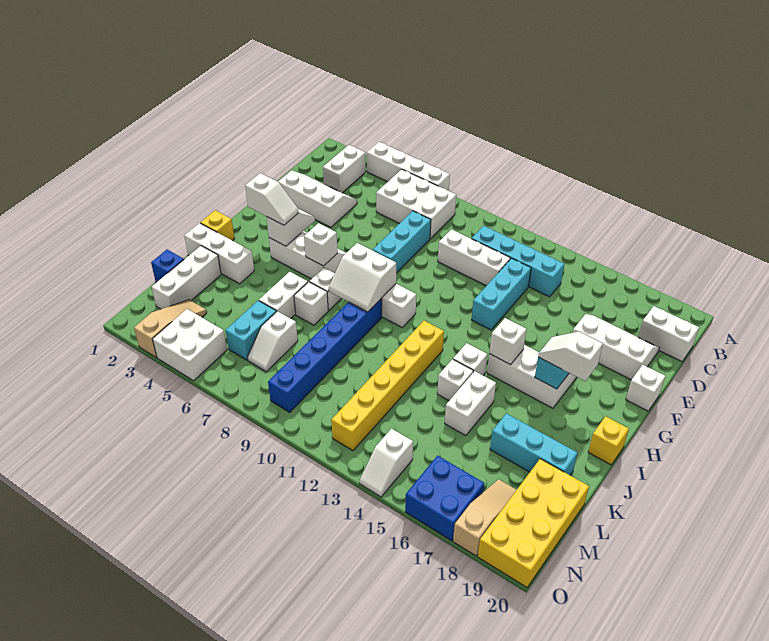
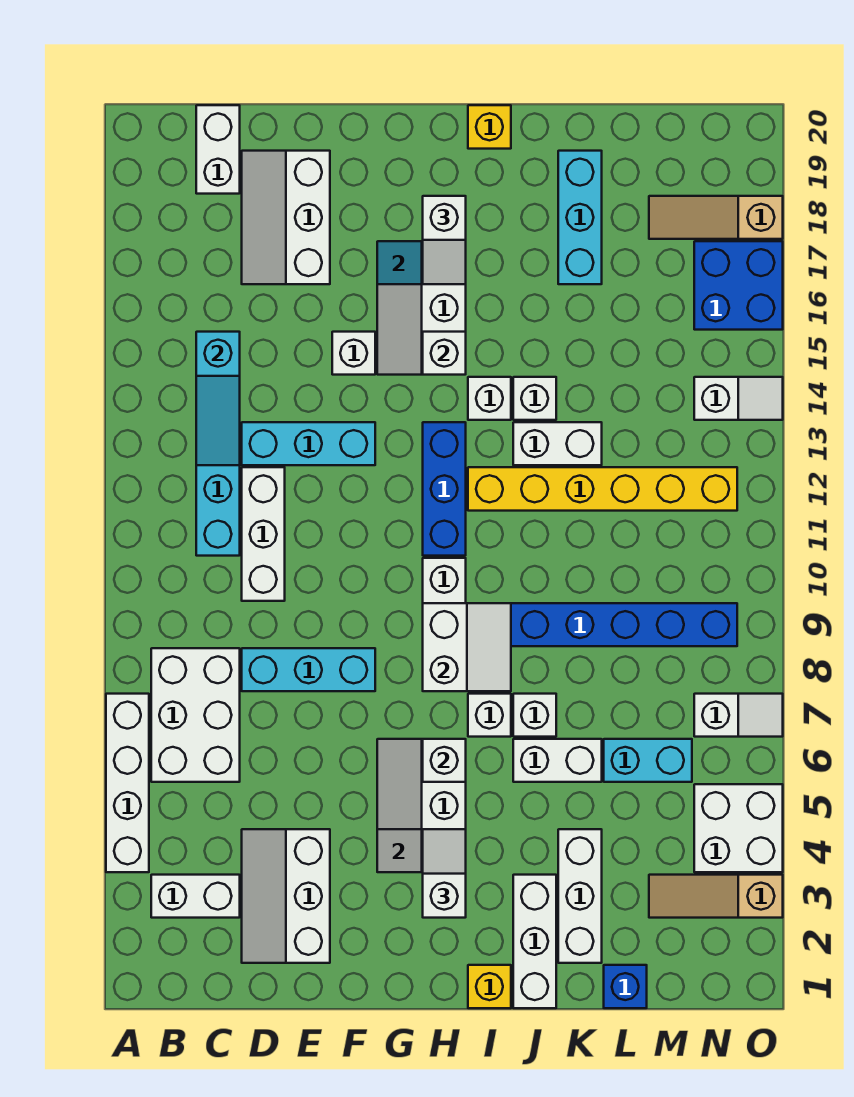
none -> cyan 1x3 slope [196,332,240,465]
white 1x1 brick [626,365,665,411] -> white 1x1 brick moved to [332,332,375,375]
none -> blue 1x3 brick [423,422,466,556]
white 1x2 brick [445,371,496,436] -> white 1x2 brick moved to [513,422,602,465]
white 1x3 brick [152,246,221,309] -> white 1x3 brick turned to [558,829,602,963]
white 1x2 slope [247,311,298,371] -> white 1x2 slope moved to [694,694,783,737]
yellow 2x4 brick [478,459,589,587] -> none

